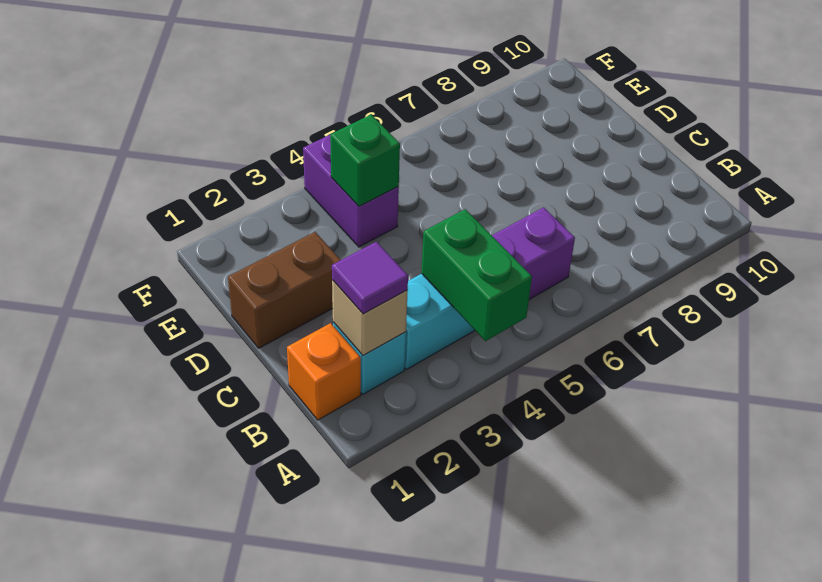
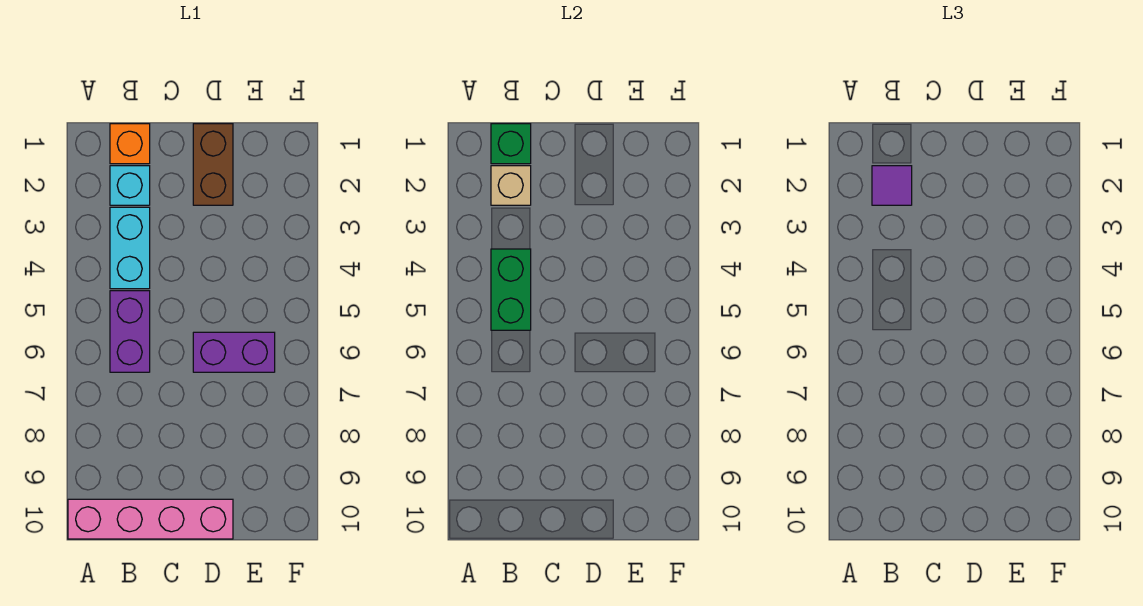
green 1x2 brick [421,209,532,341] -> green 1x2 brick turned to [491,249,531,330]
none -> pink 1x4 brick [68,499,233,539]
purple 1x2 brick [303,135,399,247] -> purple 1x2 brick moved to [193,332,275,372]
green 1x1 brick [330,115,400,206] -> green 1x1 brick moved to [491,124,531,164]

